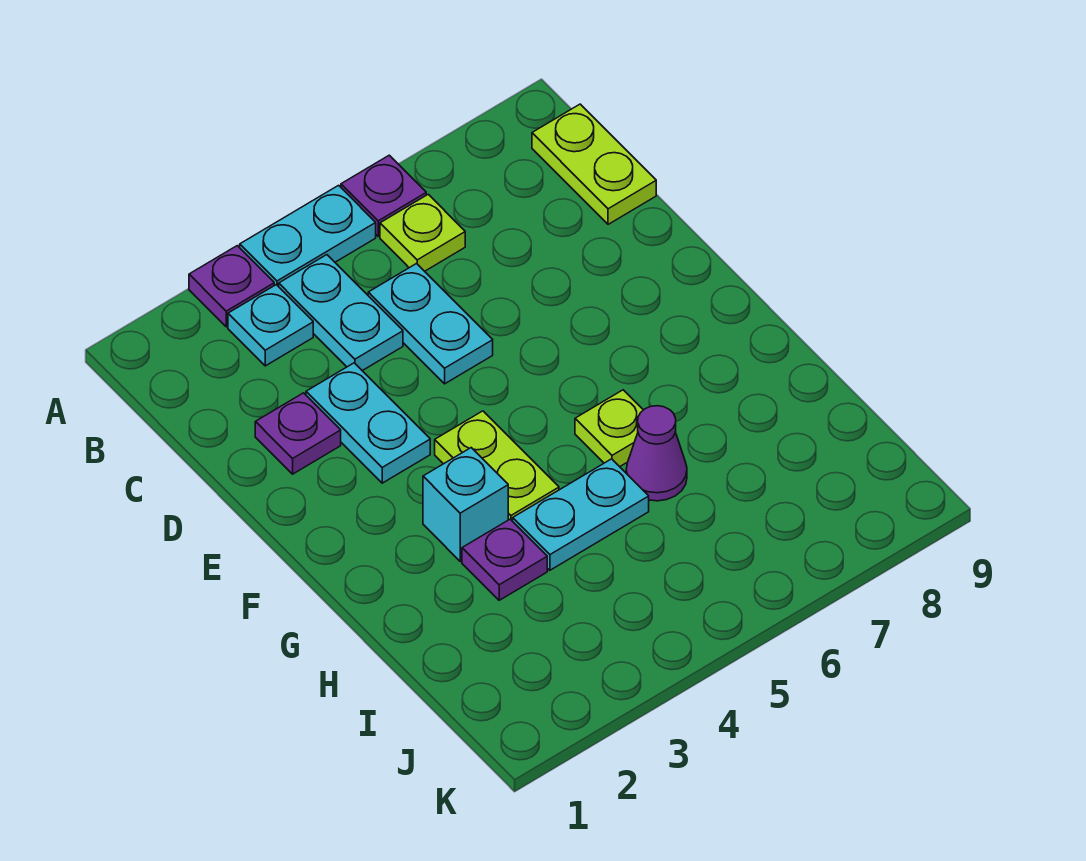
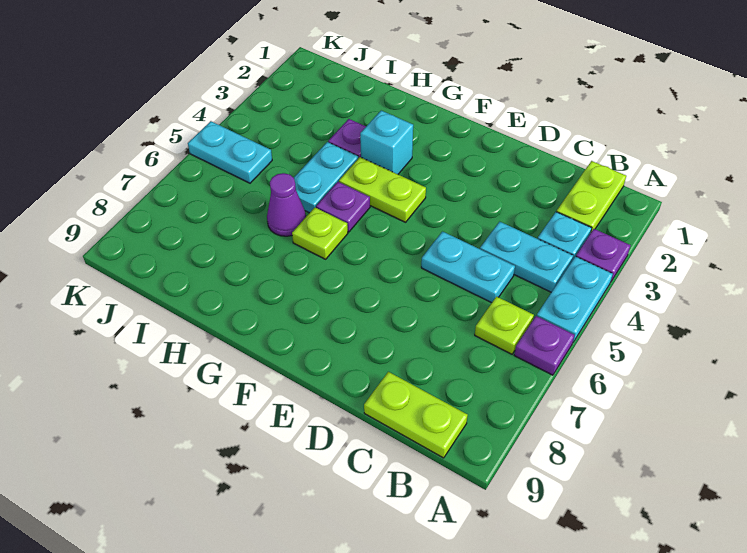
none -> lime 1x2 plate [556,161,626,232]
purple 1x1 plate [255,393,341,474] -> purple 1x1 plate moved to [316,182,370,232]
cyan 1x2 plate [306,363,430,483] -> cyan 1x2 plate moved to [188,121,272,183]

